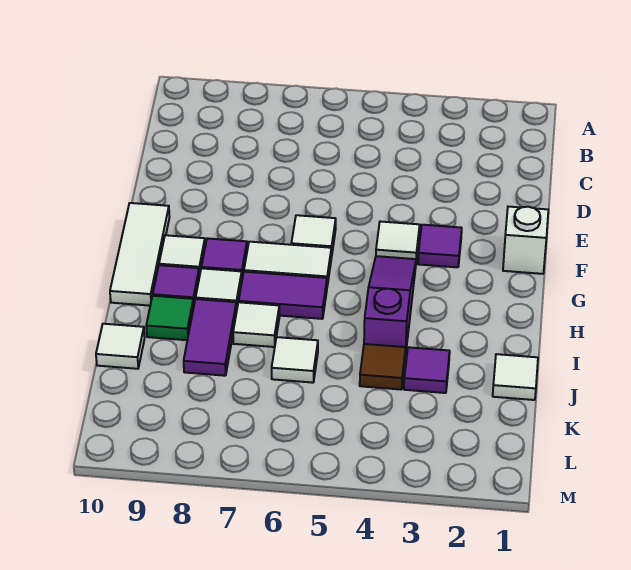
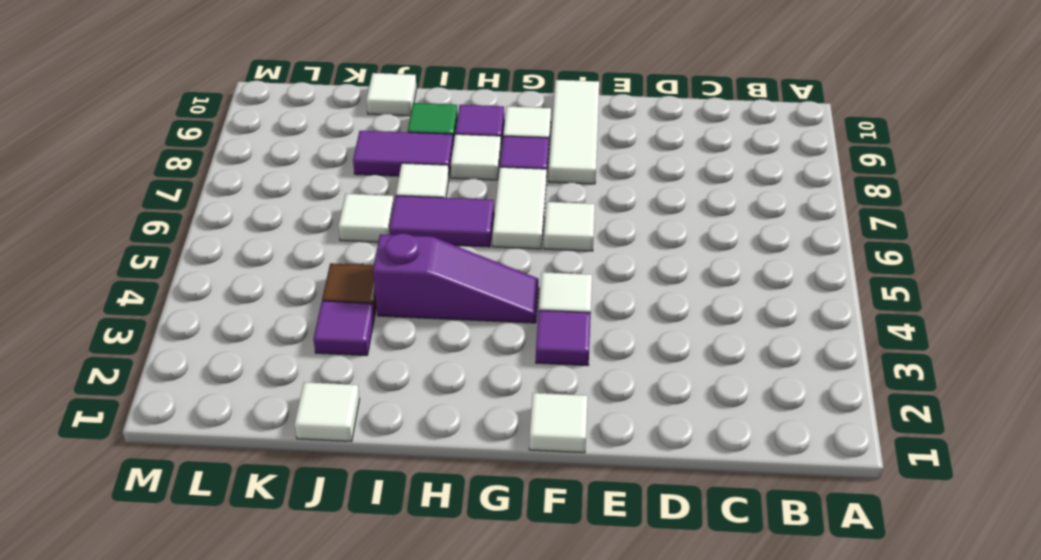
white 1x1 brick [503,207,548,274] -> white 1x1 tile [529,393,588,453]
white 1x3 tile [110,203,170,306] -> white 1x3 tile turned to [549,80,599,184]
purple 1x2 tile [239,272,327,319] -> purple 1x2 tile turned to [390,196,494,247]

